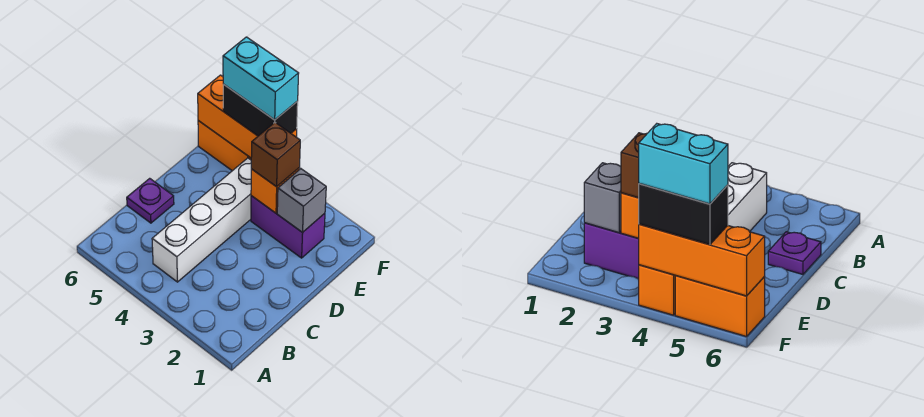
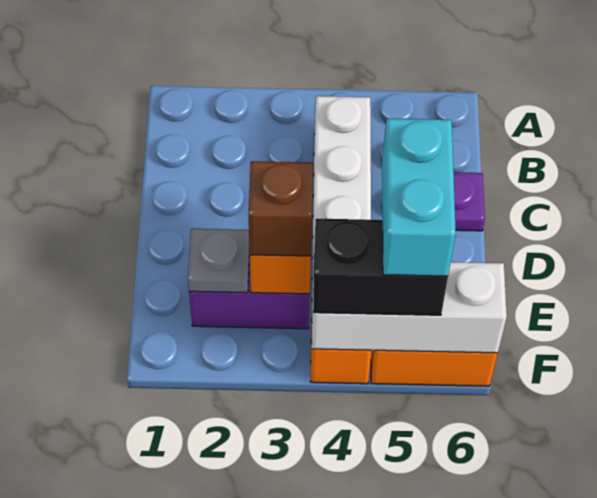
grey 1x1 brick [277,169,326,233] -> grey 1x1 plate [188,229,250,293]
orange 1x3 brick [198,75,297,158] -> white 1x3 brick [312,262,507,353]
cyan 1x2 brick [223,37,299,120] -> cyan 1x2 brick turned to [382,118,456,276]

